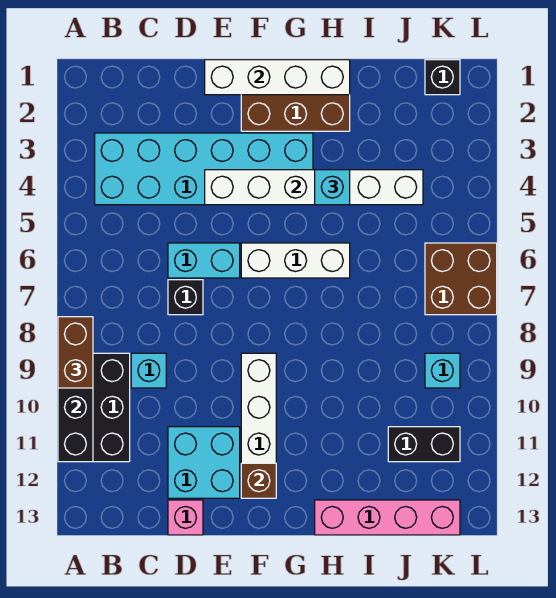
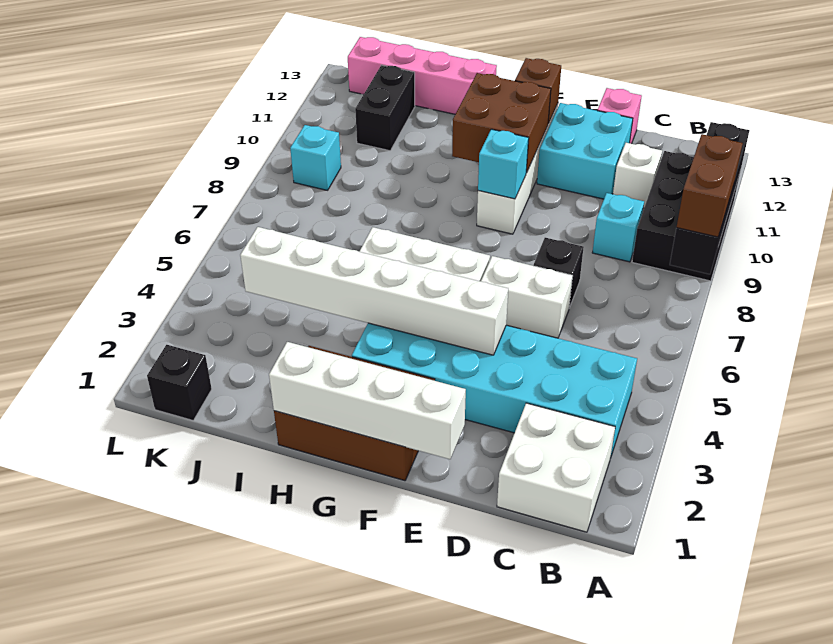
none -> white 2x2 brick [497,403,615,532]
none -> white 1x1 brick [613,143,662,207]
cyan 1x2 brick [168,243,240,278] -> white 1x2 brick [481,256,573,338]
cyan 1x1 brick [315,170,350,205] -> cyan 1x1 brick moved to [478,129,529,199]
black 1x2 brick [388,427,460,462] -> black 1x2 brick turned to [355,65,415,151]
brown 2x2 brick [425,243,497,315] -> brown 2x2 brick moved to [452,73,551,173]

